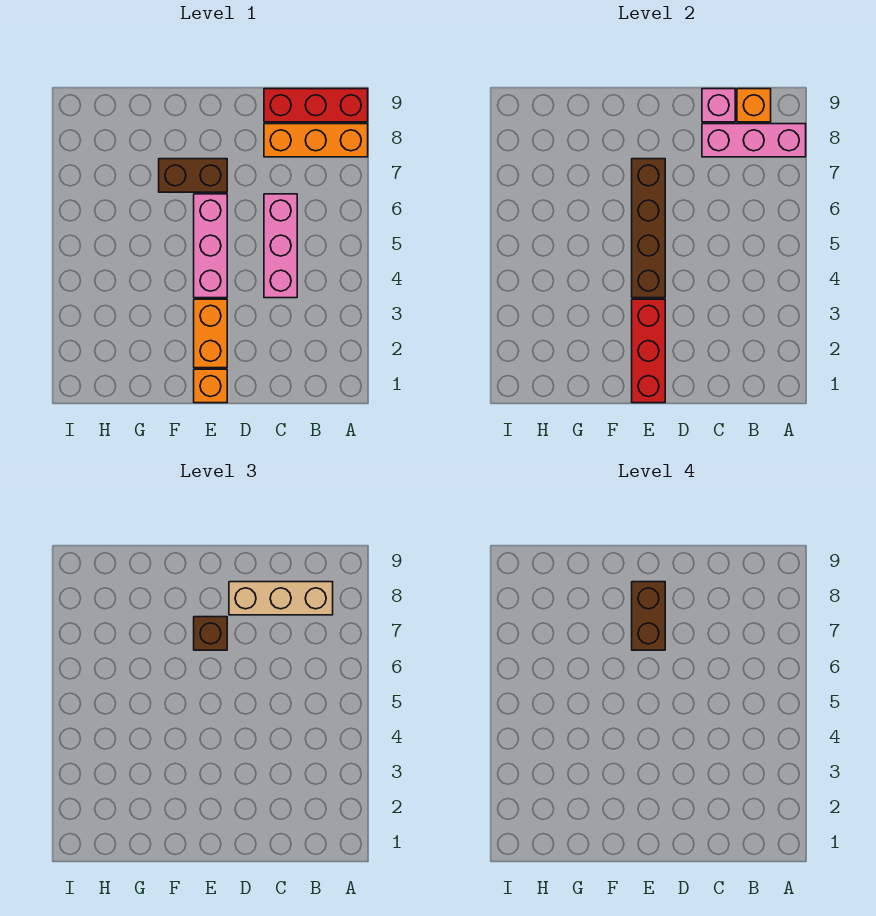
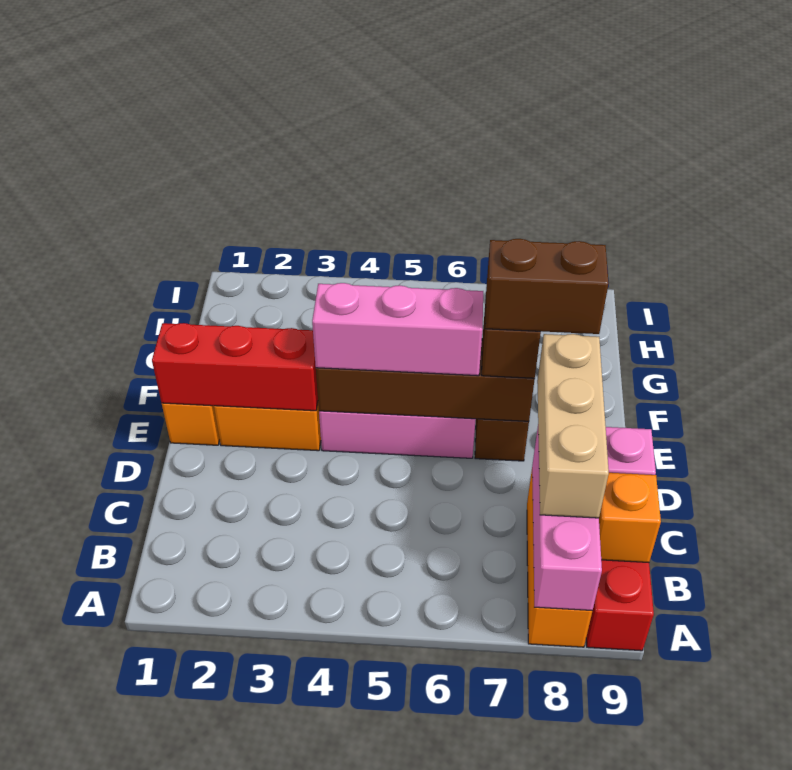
pink 1x3 brick [264,194,297,298] -> pink 1x3 brick moved to [312,283,483,376]

